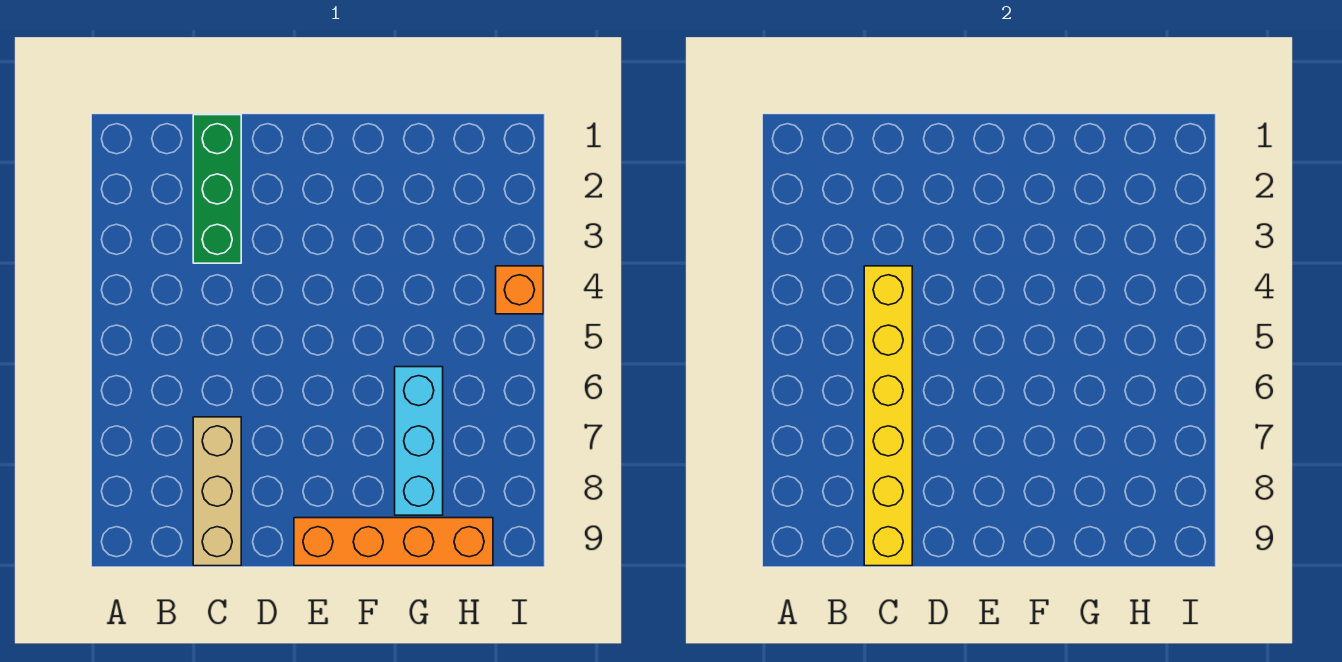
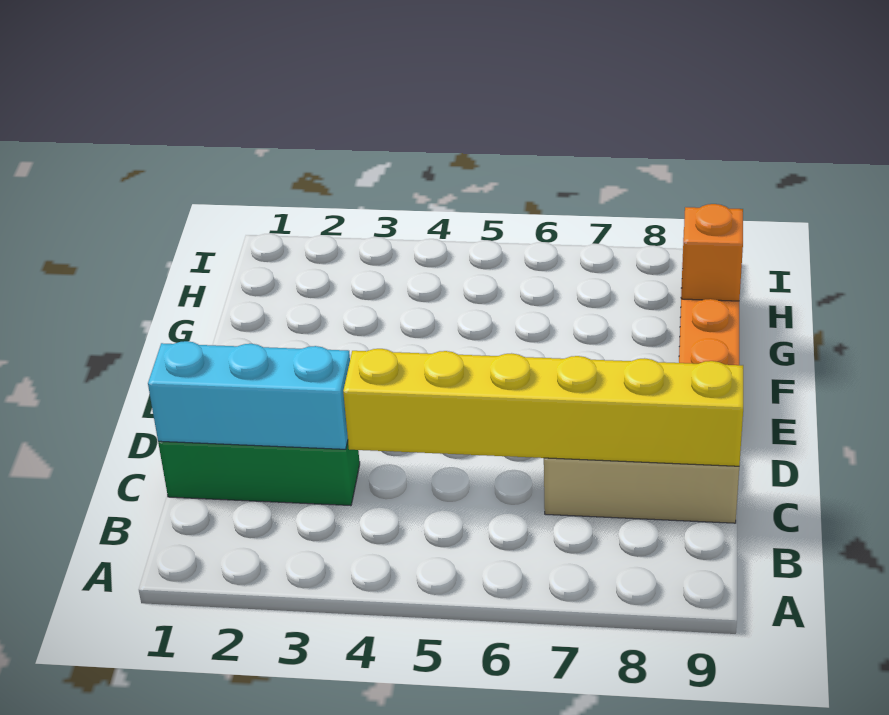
cyan 1x3 brick [395,367,443,515] -> cyan 1x3 brick moved to [148,341,350,449]
orange 1x1 brick [496,266,543,314] -> orange 1x1 brick moved to [681,204,743,301]

